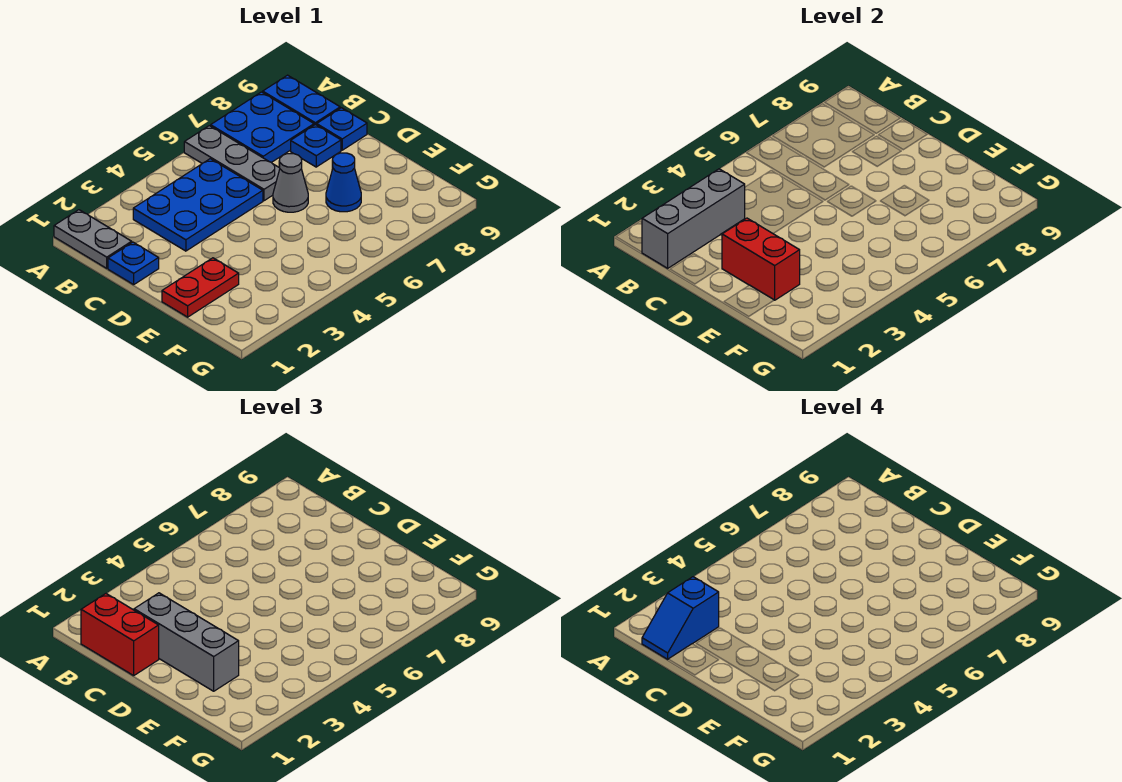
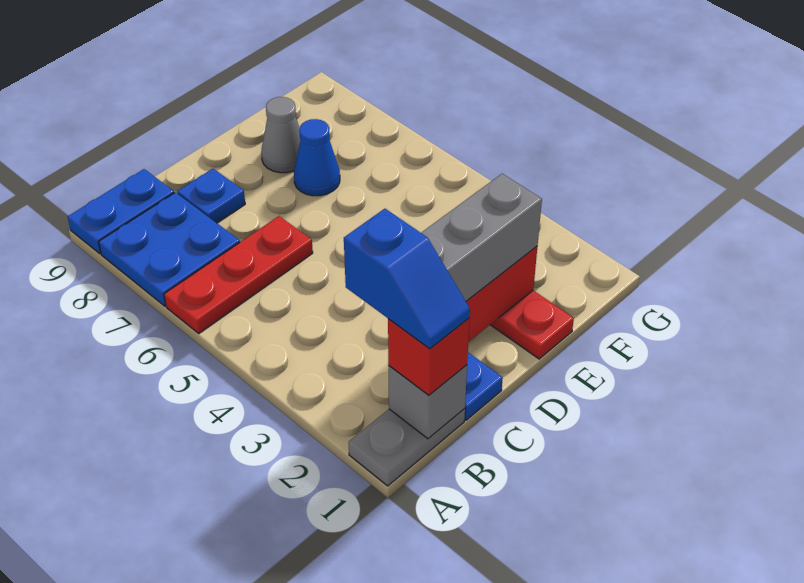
grey 1x3 plate [184,126,280,201] -> red 1x3 plate [164,216,313,333]
grey 1x3 brick [642,169,745,268] -> grey 1x1 brick [389,365,467,439]
red 1x2 brick [81,594,159,676] -> red 1x1 brick [388,318,470,395]
blue 2x3 plate [133,159,263,251] -> none
blue 1x1 plate [317,108,367,150] -> none
grey 1x1 cone [273,154,308,212] -> grey 1x1 cone moved to [261,97,301,173]

